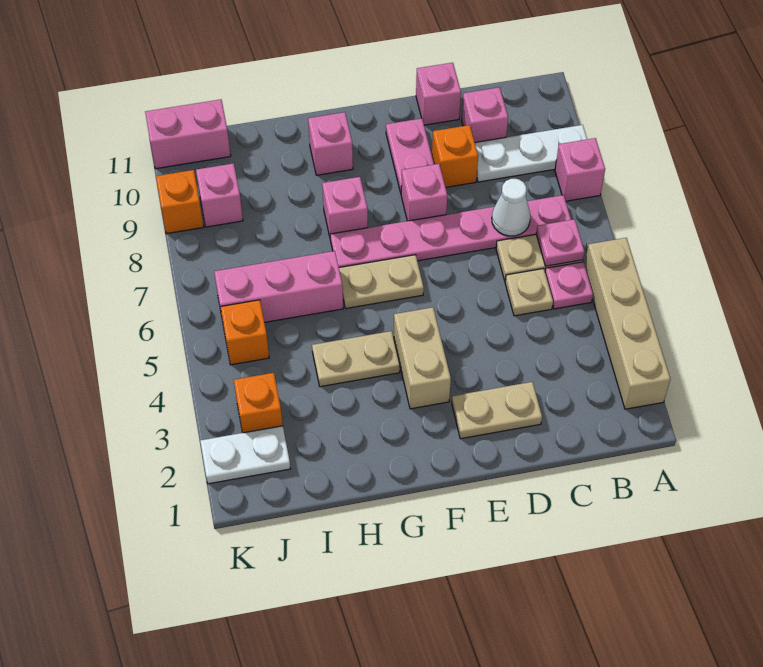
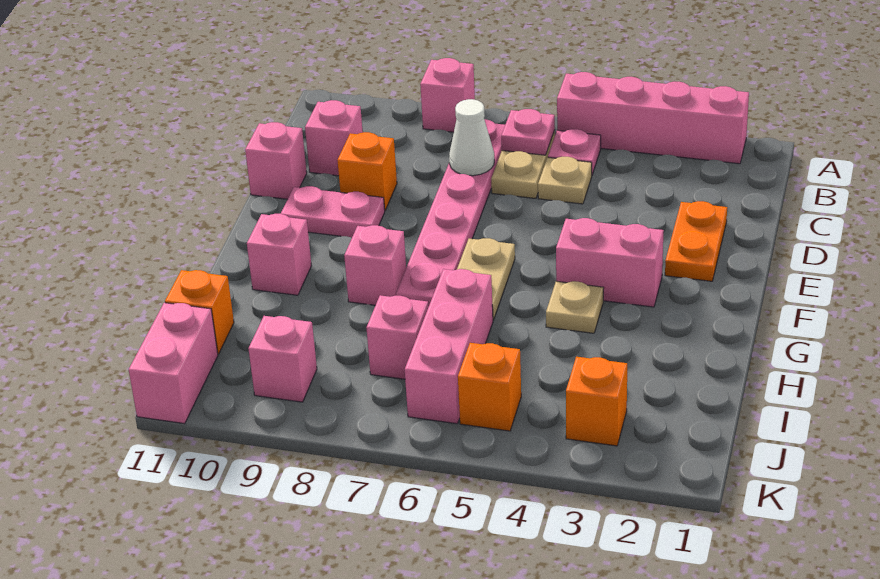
tan 1x4 brick [585,238,670,409] -> pink 1x4 brick [557,72,749,164]
white 1x3 plate [475,125,587,182] -> none
tan 1x2 plate [452,382,542,439] -> orange 1x2 plate [665,201,727,281]
pink 1x1 brick [401,164,447,221] -> pink 1x1 brick moved to [366,295,428,379]
tan 1x2 brick [394,307,451,409] -> pink 1x2 brick [556,218,664,307]
tan 1x2 plate [312,331,400,387] -> tan 1x1 plate [546,281,604,333]
white 1x2 plate [200,426,290,484] -> none
orange 1x1 brick [156,170,204,234] -> orange 1x1 brick moved to [165,270,234,354]

